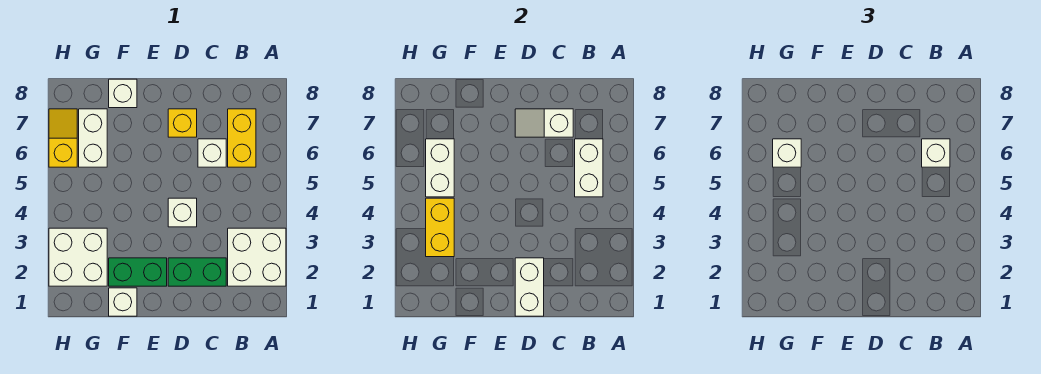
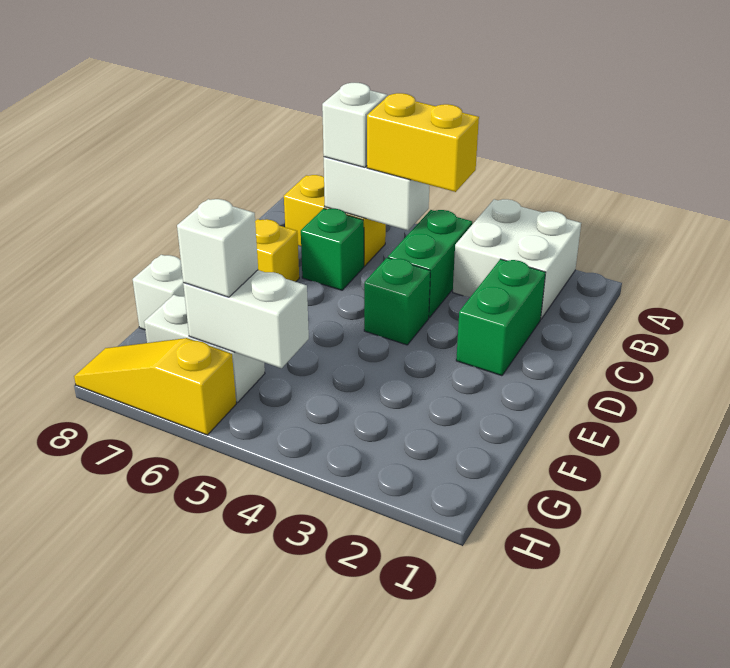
white 1x1 brick [198,139,226,167] -> green 1x1 brick [301,209,364,290]
white 1x2 slope [515,109,573,137] -> none
white 1x2 brick [515,258,544,316] -> none
white 1x1 brick [168,198,197,227] -> green 1x1 brick [364,258,430,345]
green 1x2 brick [109,258,167,286] -> green 1x2 brick moved to [388,210,472,318]
white 1x1 brick [109,288,137,316] -> none
white 2x2 brick [49,228,107,286] -> none
yellow 1x2 brick [426,198,454,257] -> yellow 1x2 brick moved to [367,93,479,192]
yellow 1x2 slope [49,109,77,167] -> yellow 1x3 slope [74,338,236,435]

